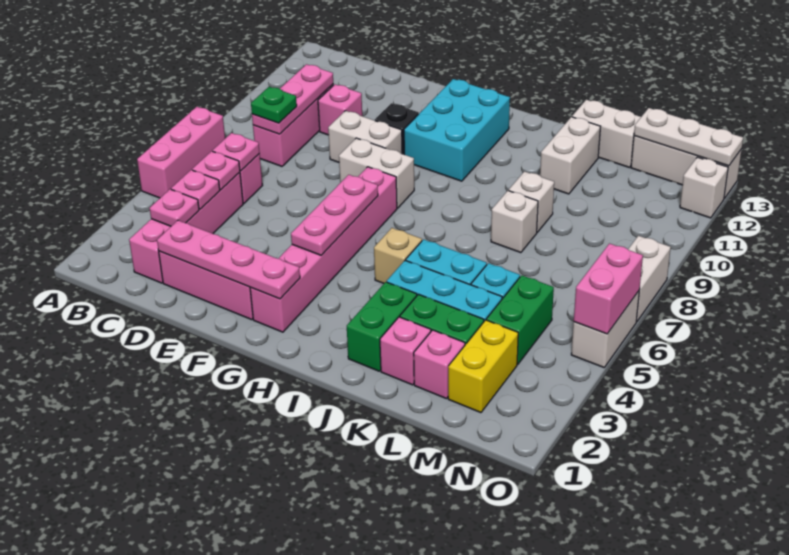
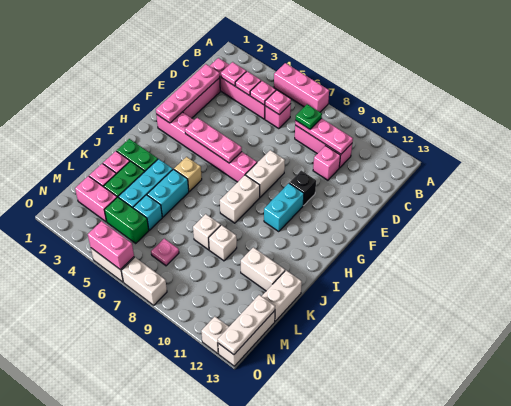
white 1x2 brick [328,111,402,162] -> white 1x2 brick moved to [220,175,260,223]
cyan 2x3 brick [404,79,510,181] -> cyan 1x2 brick [264,183,304,231]
yellow 1x2 brick [448,320,518,413] -> pink 1x2 brick [75,176,117,222]
none -> pink 1x1 plate [151,239,179,266]

